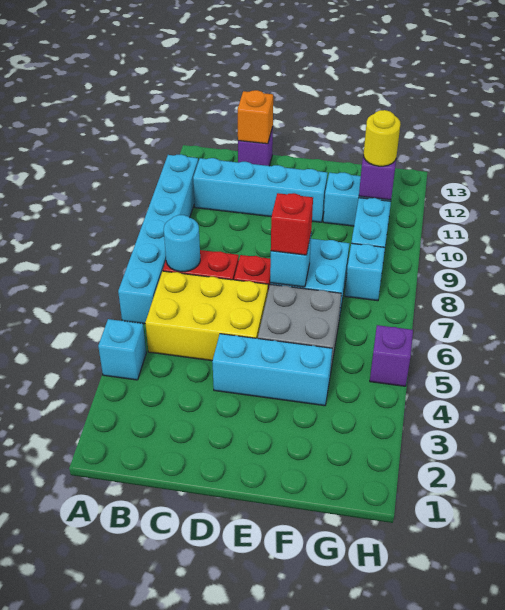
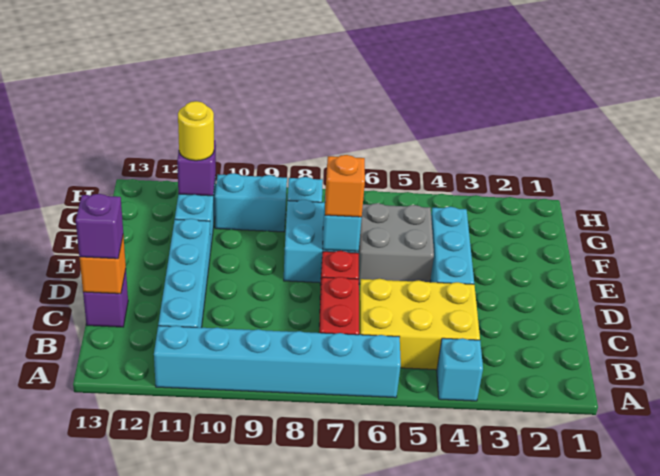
yellow 2x3 brick [145,271,268,361] -> yellow 2x3 brick turned to [359,279,480,370]
cyan 1x1 round brick [164,215,200,272] -> none
red 1x1 brick [271,193,313,255] -> orange 1x1 brick [325,155,365,217]
purple 1x1 brick [370,325,413,386] -> purple 1x1 brick moved to [76,194,123,259]

